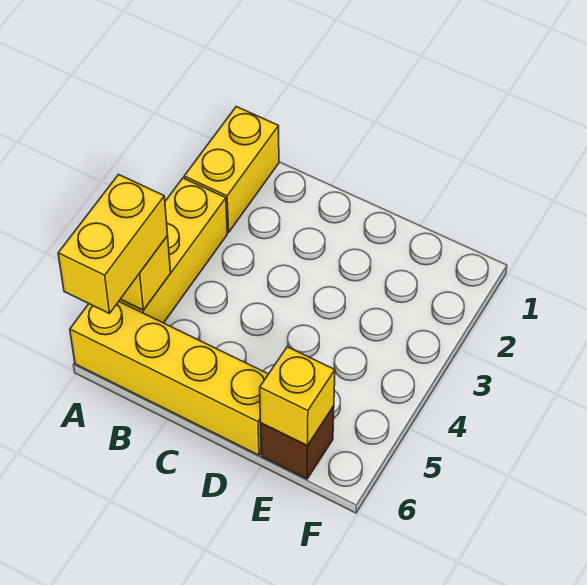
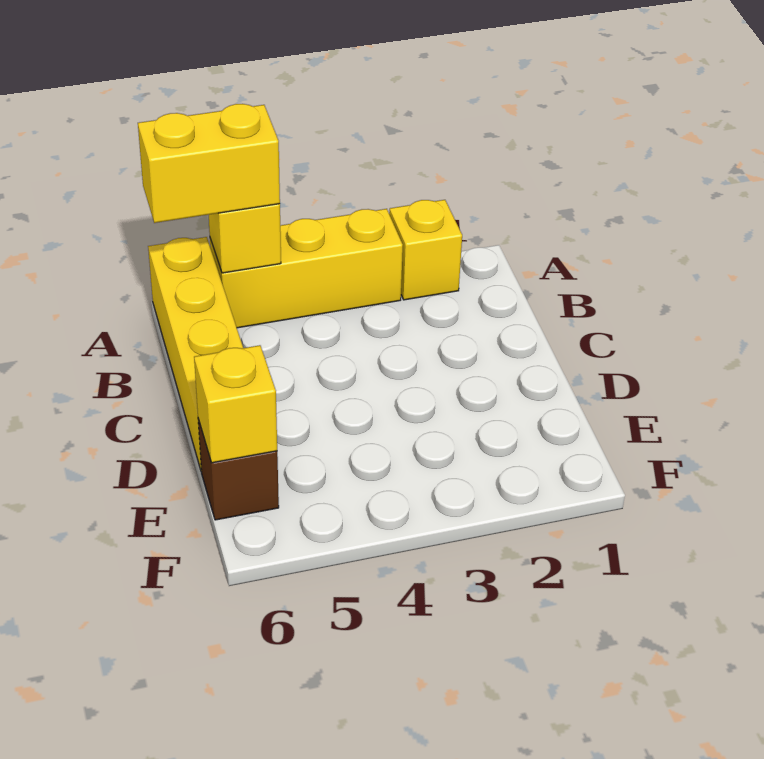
yellow 1x2 brick [184,107,279,232] -> yellow 1x1 brick [389,200,462,300]

